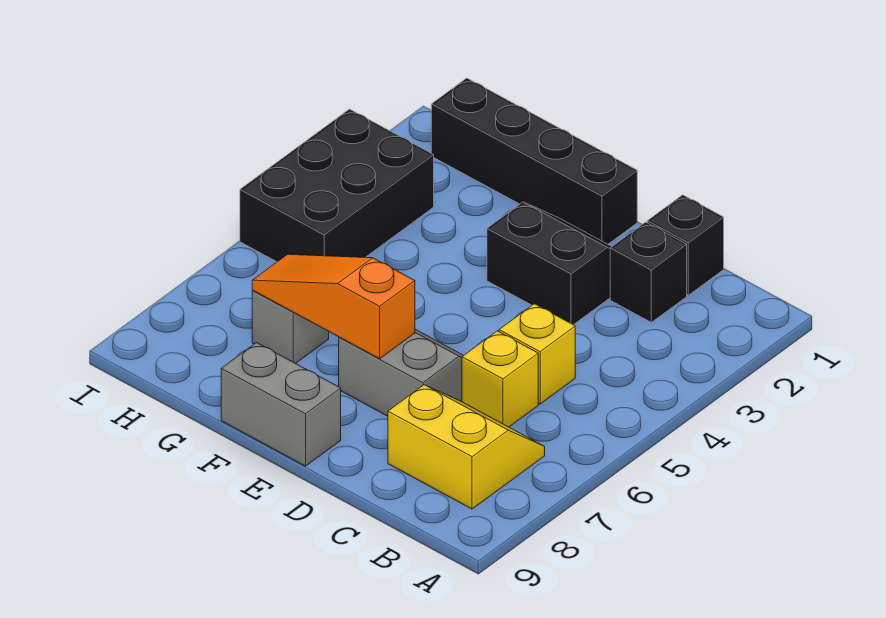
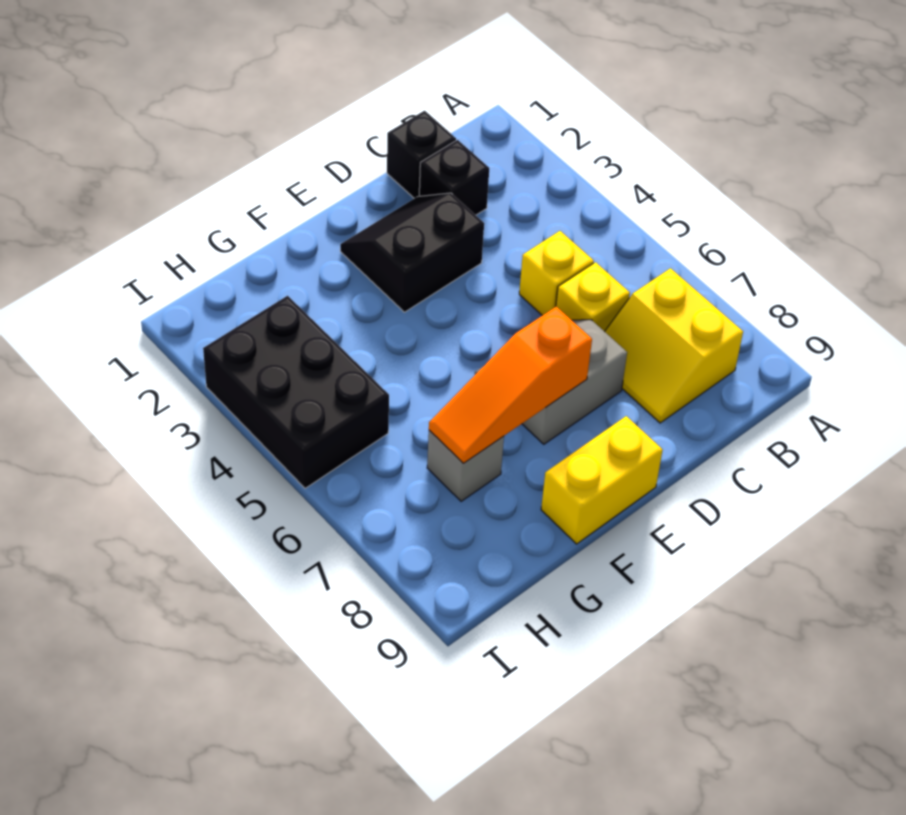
yellow 2x2 slope [388,385,545,509] -> yellow 2x2 slope turned to [605,268,743,423]
black 1x4 brick [431,78,637,244] -> none
grey 1x2 brick [221,343,341,466] -> yellow 1x2 brick [541,416,663,544]

